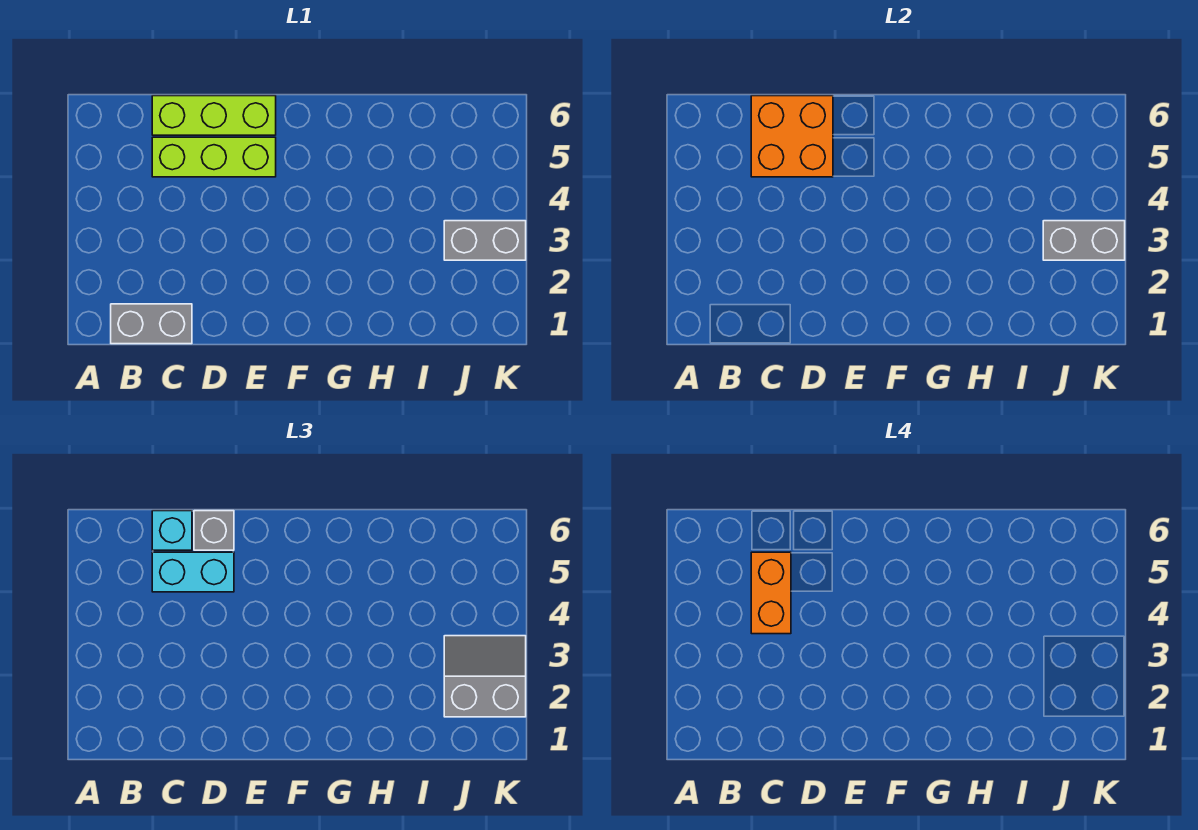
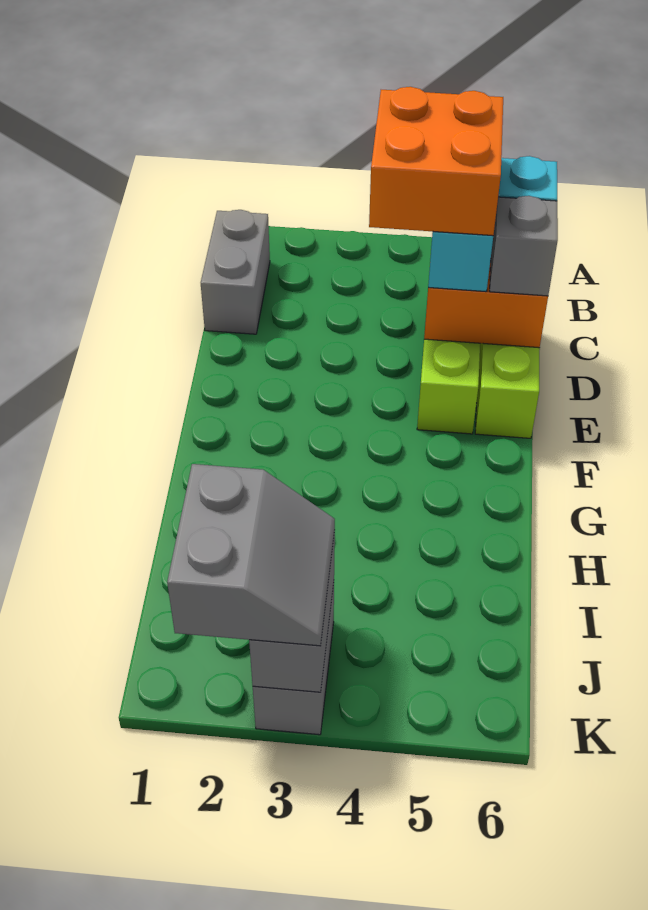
orange 1x2 brick [751,552,791,634] -> orange 2x2 brick [369,87,503,236]

